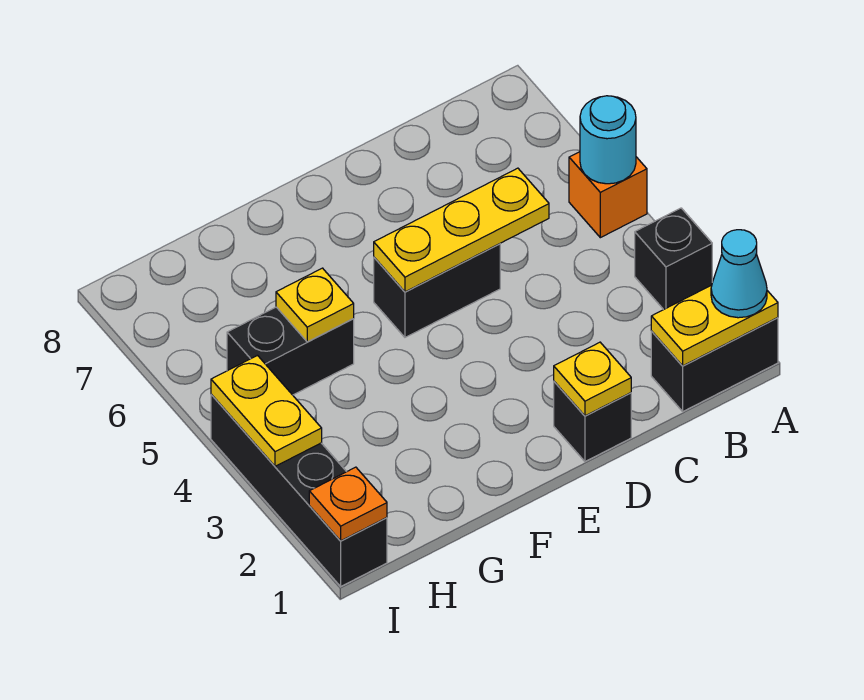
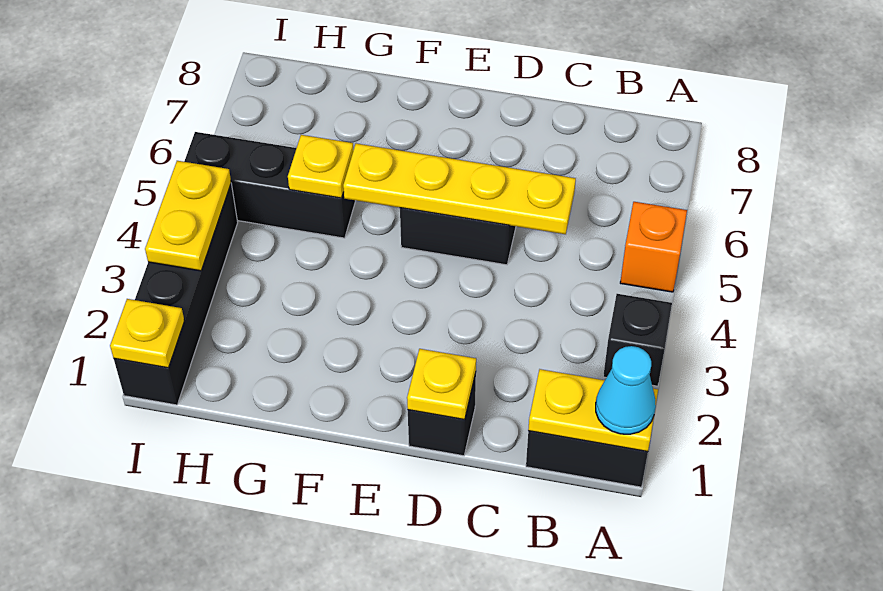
cyan 1x1 round brick [580,96,636,184] -> none
yellow 1x3 plate [374,168,549,292] -> yellow 1x4 plate [343,144,576,234]
black 1x2 brick [227,307,354,395] -> black 1x3 brick [184,132,356,238]
orange 1x1 plate [309,467,387,541] -> yellow 1x1 plate [110,299,184,368]

